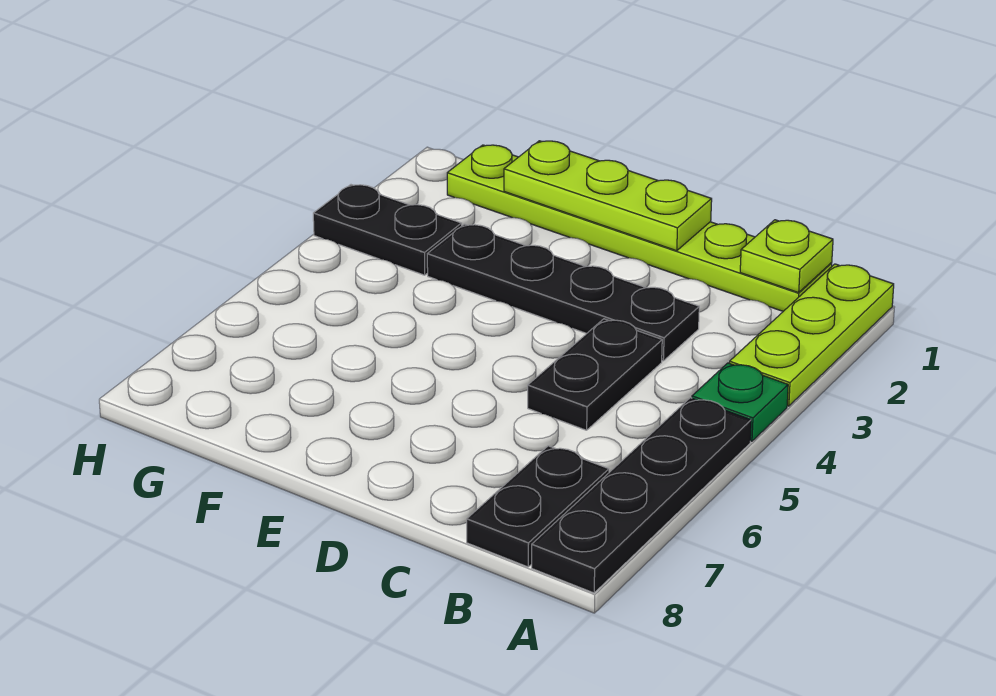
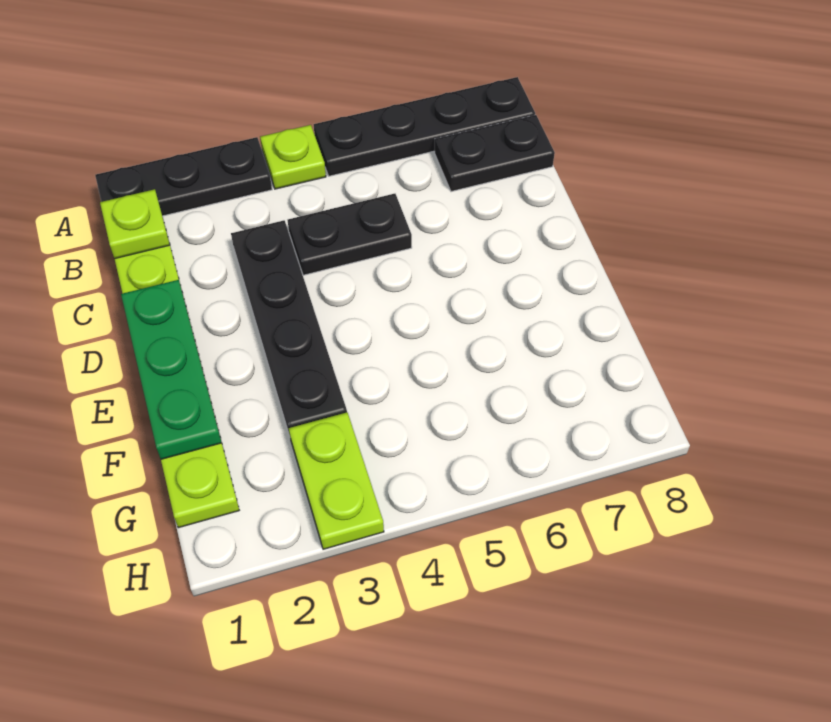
lime 1x3 plate [729,264,894,406] -> black 1x3 plate [95,137,272,216]
green 1x1 plate [692,363,788,441] -> lime 1x1 plate [260,125,326,189]
lime 1x3 plate [504,141,712,251] -> green 1x3 plate [121,280,222,459]
black 1x2 plate [313,185,462,275] -> lime 1x2 plate [289,413,384,549]

